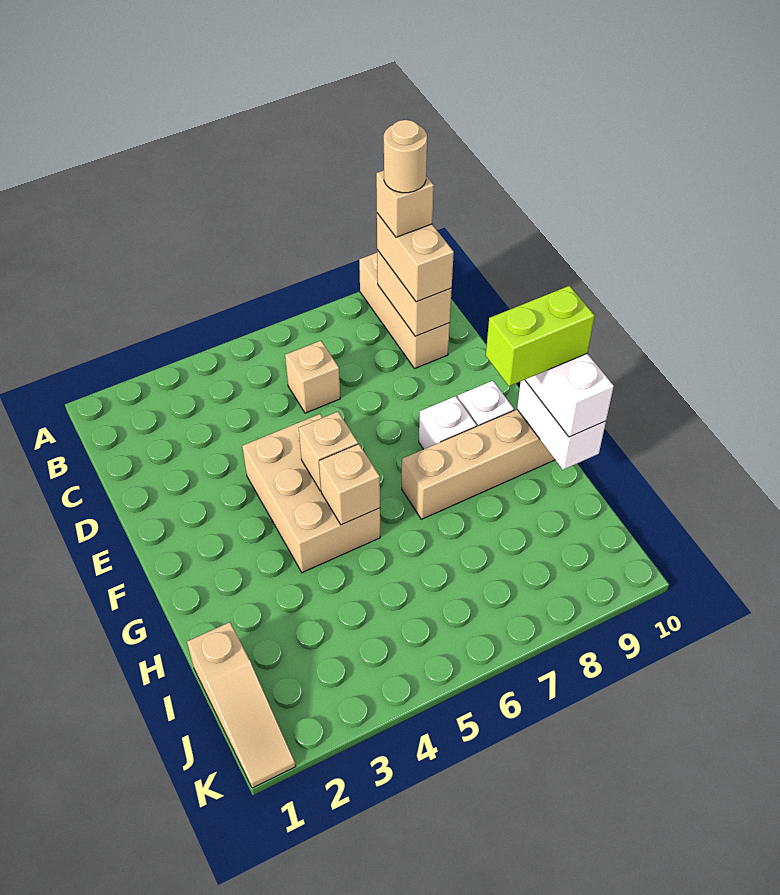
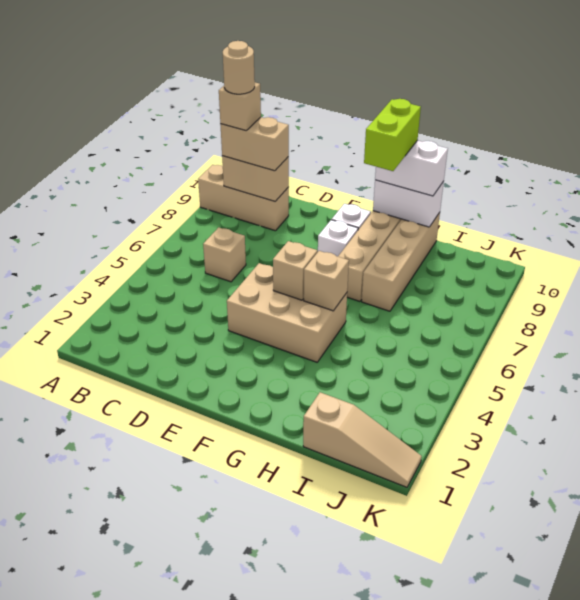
none -> tan 1x4 brick [362,212,440,311]

